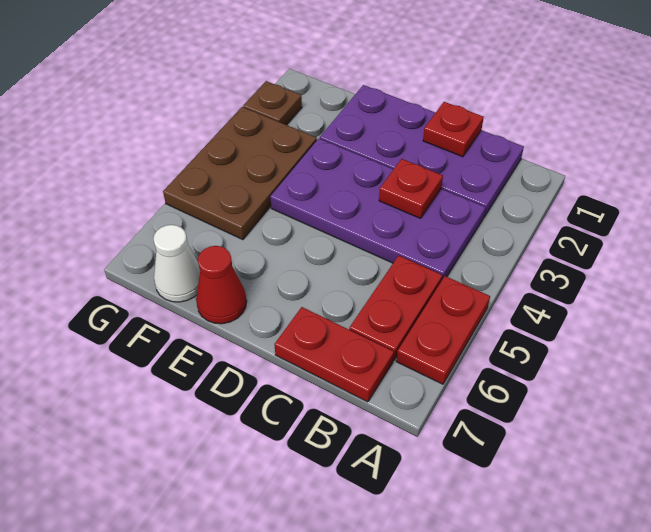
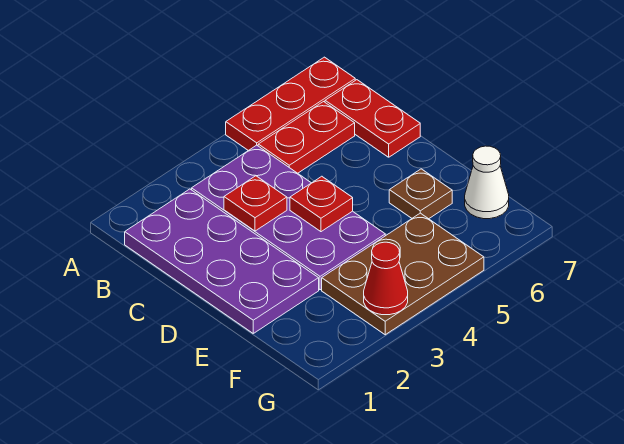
red 1x2 plate [396,276,490,384] -> red 1x3 plate [226,57,355,151]
red 1x1 plate [423,102,484,157] -> red 1x1 plate moved to [290,176,353,232]
red 1x1 cone [196,246,247,324] -> red 1x1 cone moved to [364,242,408,315]
brown 1x1 plate [243,81,302,125] -> brown 1x1 plate moved to [389,169,452,219]

